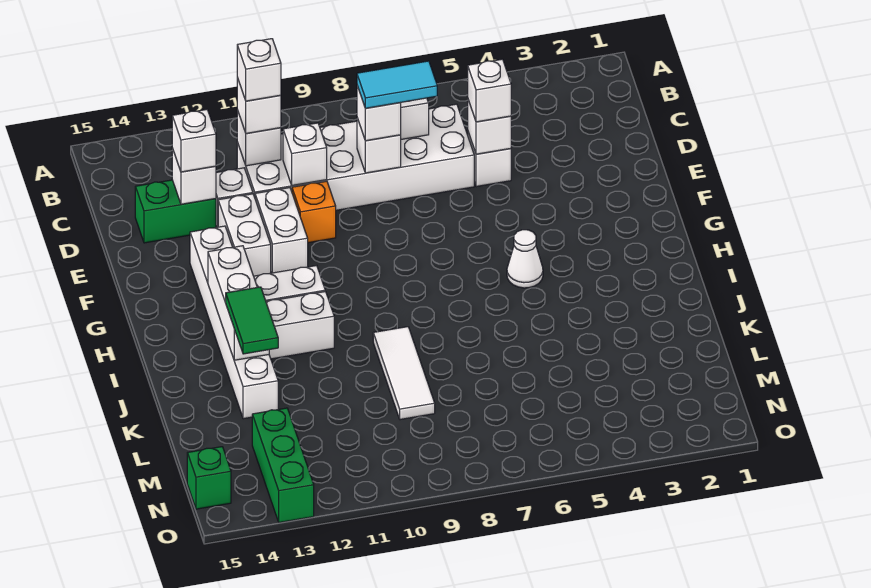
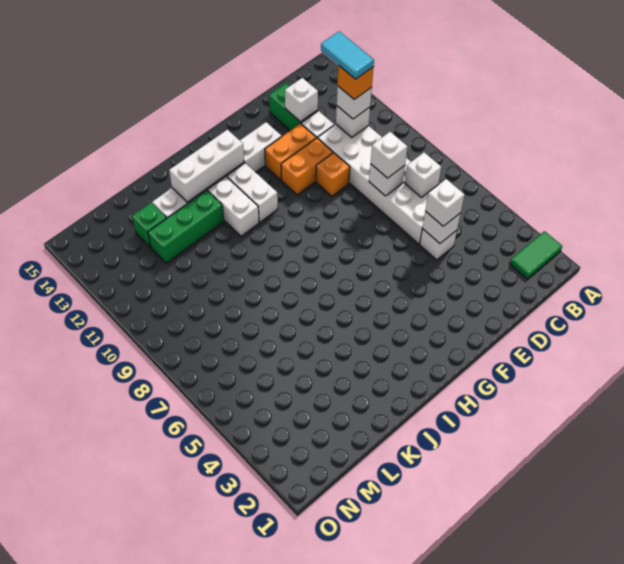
white 1x1 brick [237,39,281,101] -> orange 1x1 brick [338,65,373,99]
cyan 1x2 tile [357,61,437,108] -> cyan 1x2 tile moved to [321,31,374,79]
white 1x1 brick [283,123,327,186] -> none
white 1x1 brick [172,110,216,172] -> none
white 1x2 brick [255,188,308,273] -> orange 1x2 brick [281,138,333,195]
white 1x2 brick [218,194,271,276] -> orange 1x2 brick [265,123,316,180]
white 1x1 cone [507,230,543,288] -> none
white 1x3 tile [373,327,435,420] -> none
green 1x2 tile [226,287,278,354] -> green 1x2 tile moved to [510,231,562,279]
green 1x3 brick [252,408,314,523] -> green 1x3 brick moved to [148,190,224,263]
green 1x1 brick [187,447,231,509] -> green 1x1 brick moved to [132,203,167,247]

